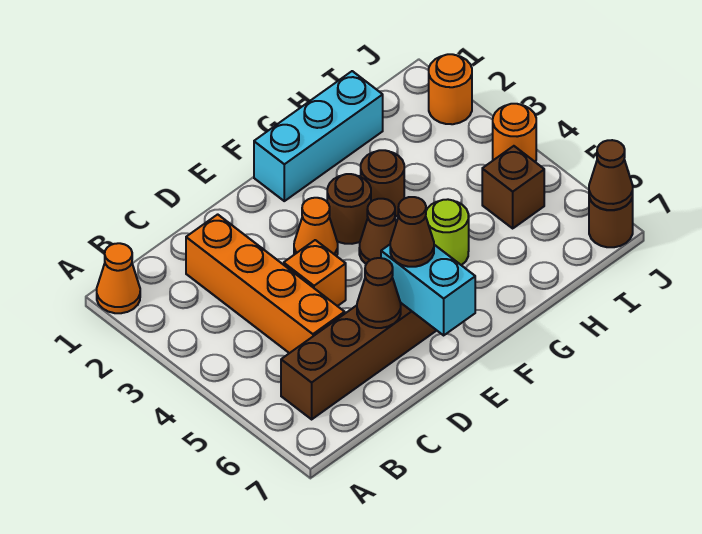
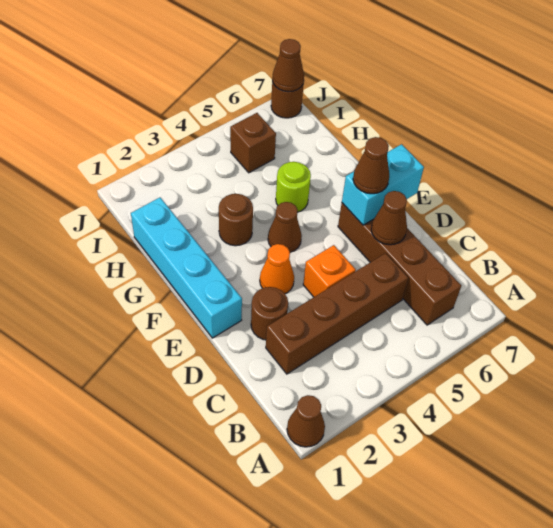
orange 1x1 cone [97,243,140,313] -> brown 1x1 cone [287,395,325,447]
orange 1x4 brick [186,214,345,353] -> brown 1x4 brick [266,253,408,374]
cyan 1x3 brick [254,71,383,201] -> cyan 1x4 brick [131,198,242,338]
brown 1x1 round brick [327,174,371,244] -> brown 1x1 round brick moved to [251,287,288,340]
orange 1x1 round brick [429,54,472,124] -> none
orange 1x1 round brick [493,104,536,162] -> none

